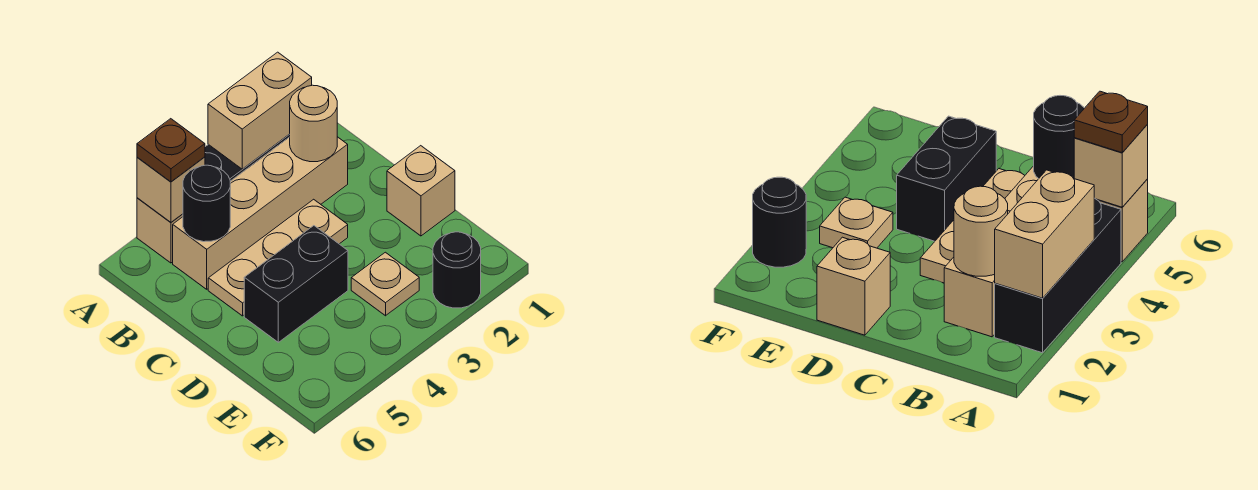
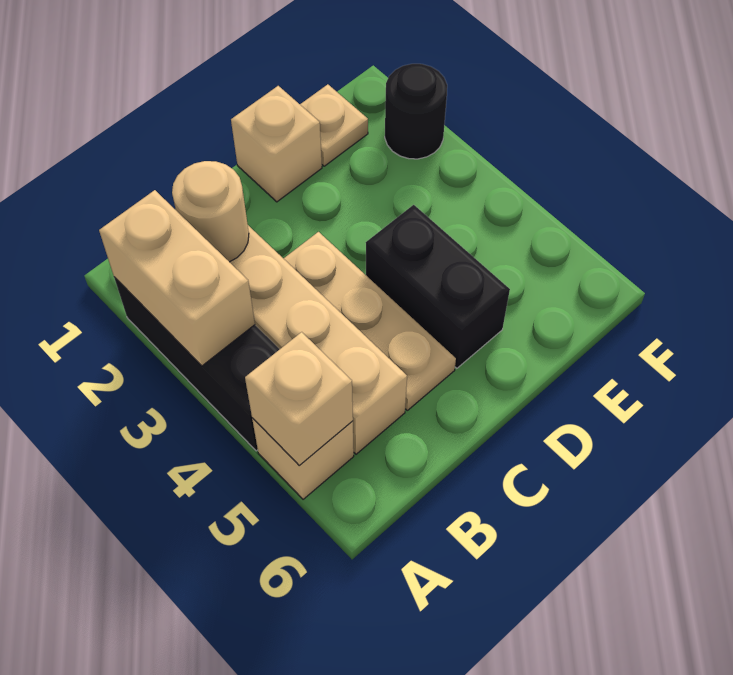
brown 1x1 plate [137,119,205,182] -> none
black 1x1 round brick [183,165,230,242] -> none
tan 1x1 plate [351,252,419,316] -> tan 1x1 plate moved to [300,84,368,166]

